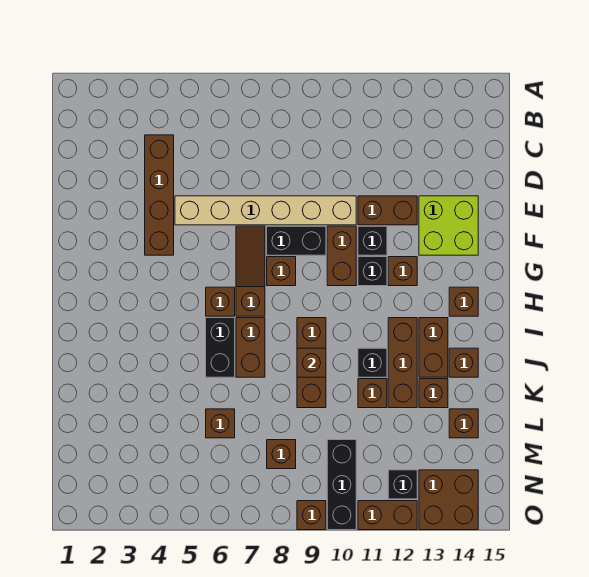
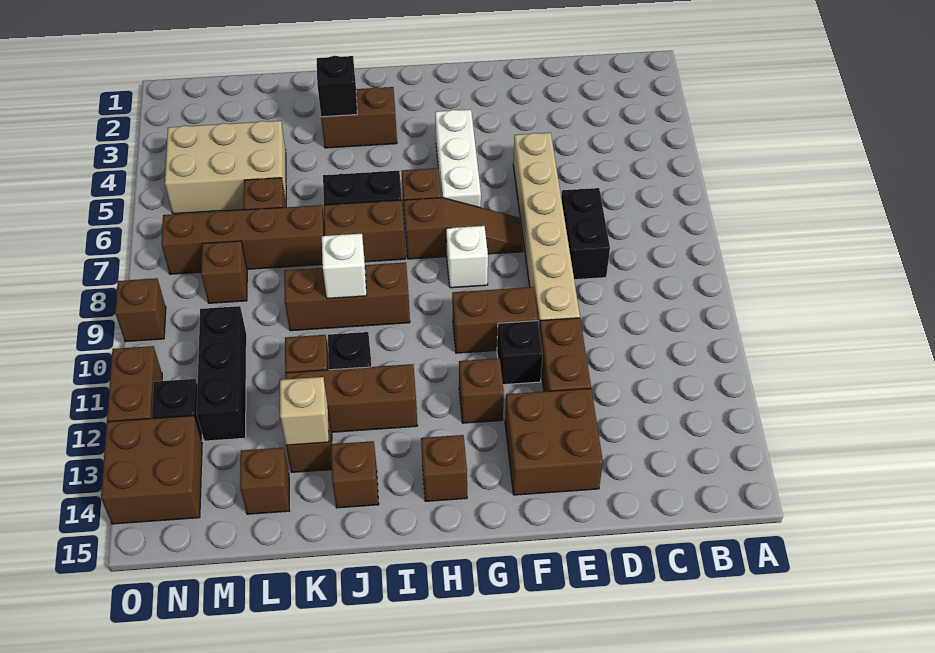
brown 1x4 brick [145,135,174,255] -> brown 1x4 brick moved to [161,205,325,274]
lime 2x2 brick [419,196,478,255] -> brown 2x2 brick [505,388,603,495]
black 1x2 brick [267,226,326,255] -> black 1x2 brick moved to [561,188,610,280]
none -> white 1x3 brick [435,110,481,207]
brown 1x1 brick [267,257,296,286] -> white 1x1 brick [446,226,488,288]
black 1x1 brick [358,257,387,286] -> black 1x1 brick moved to [317,56,357,117]
brown 1x2 brick [419,318,448,377] -> brown 1x2 brick moved to [321,87,397,148]
brown 1x1 brick [297,348,326,377] -> white 1x1 brick [322,234,367,299]
none -> tan 1x1 brick [280,377,329,445]
none -> tan 2x3 brick [165,121,286,214]
black 1x3 brick [327,440,356,530] -> black 1x3 brick turned to [197,306,247,441]

